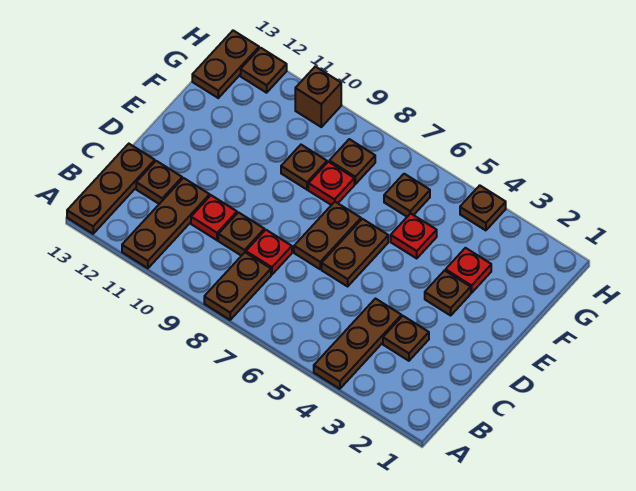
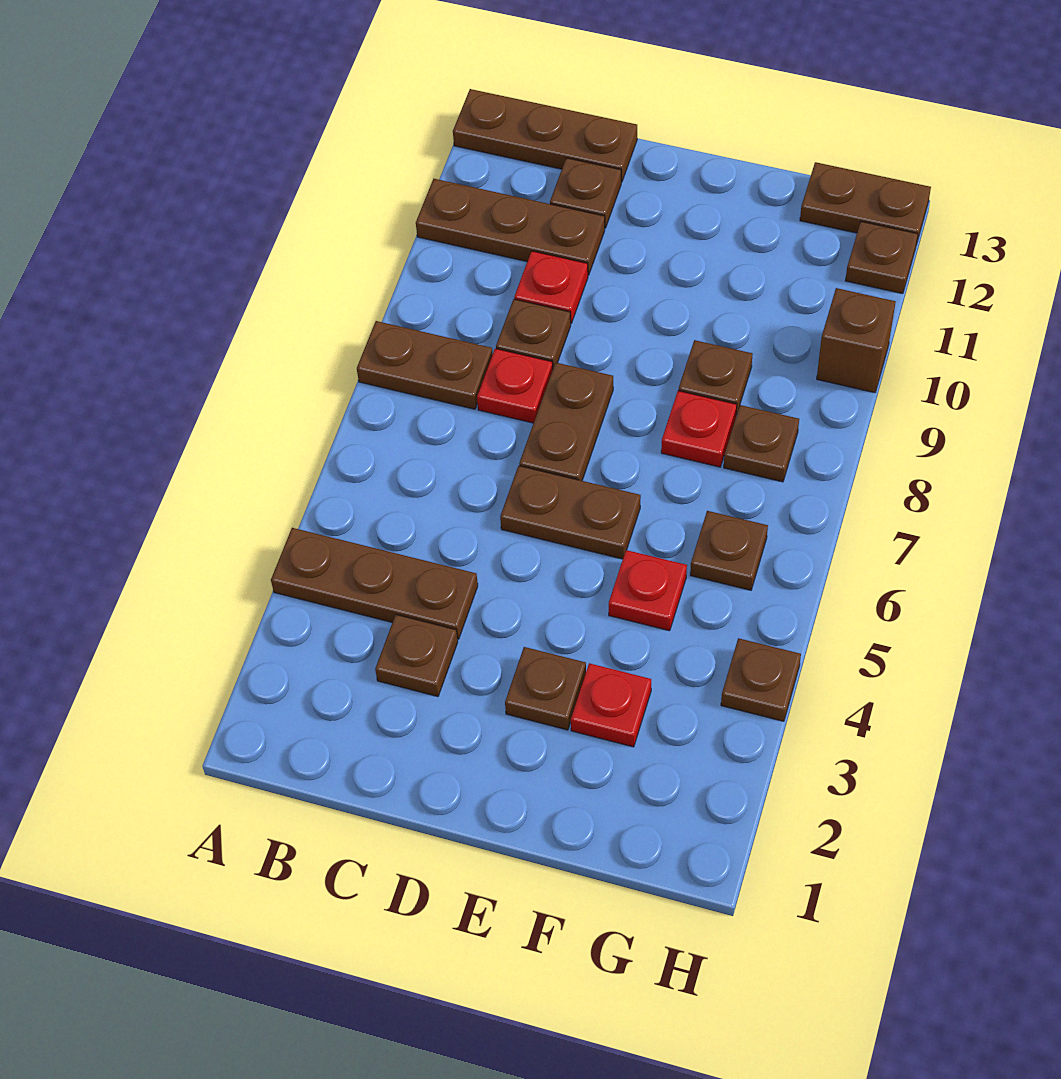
brown 1x2 plate [294,202,361,269] -> brown 1x2 plate turned to [519,362,613,481]

